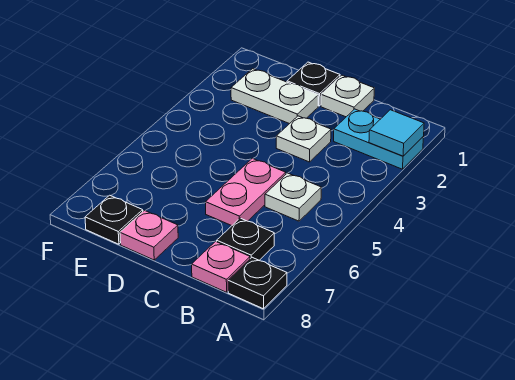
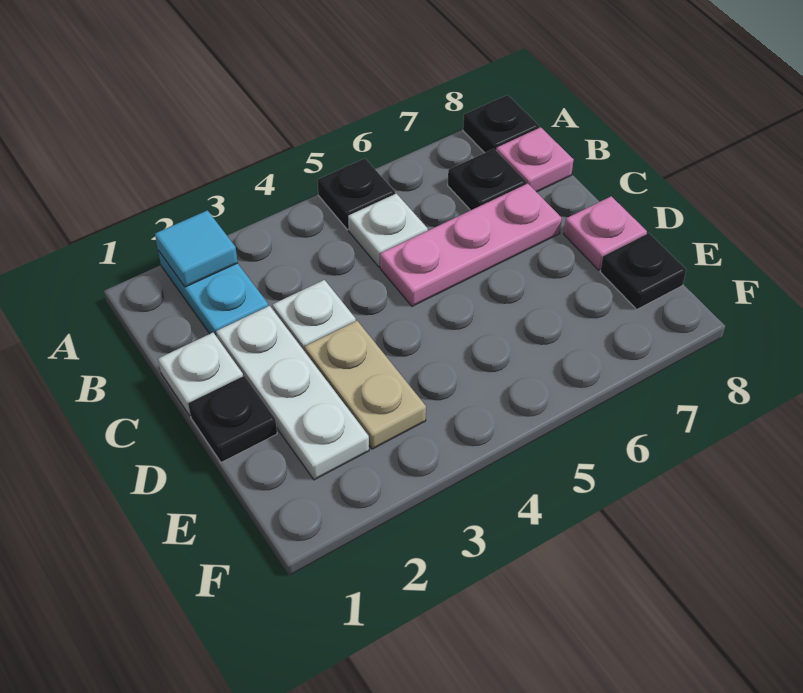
none -> black 1x1 plate [318,159,395,230]
pink 1x2 plate [206,158,286,226] -> pink 1x3 plate [380,184,562,306]
white 1x2 plate [231,69,318,124] -> white 1x3 plate [216,306,369,480]
none -> tan 1x2 plate [305,321,426,449]

